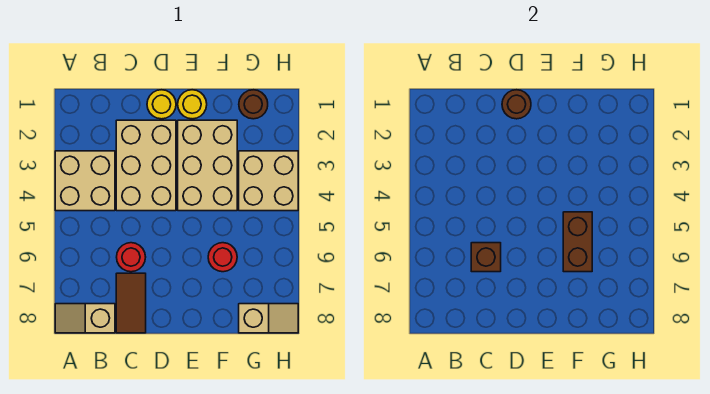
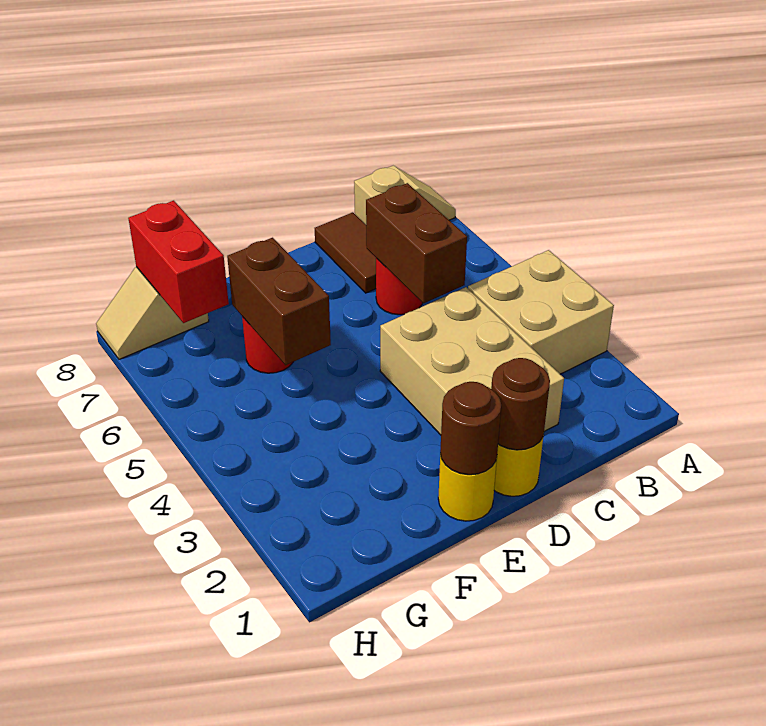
brown 1x1 brick [471,243,501,272] -> brown 1x2 brick [366,183,467,303]
tan 2x3 brick [178,120,237,211] -> none
brown 1x1 round brick [239,90,268,119] -> brown 1x1 round brick moved to [440,382,501,475]
tan 2x2 brick [239,151,298,211] -> none
none -> red 1x2 brick [128,201,229,323]

